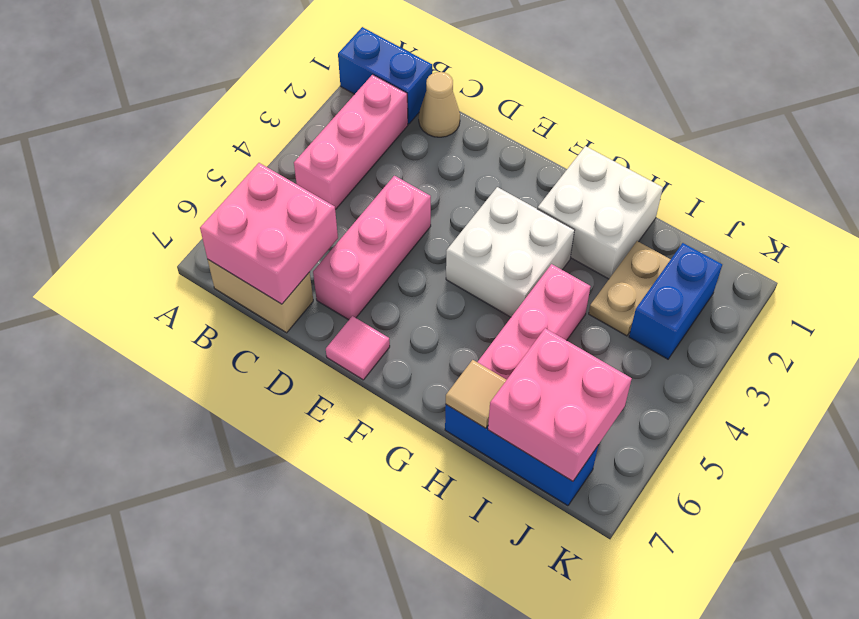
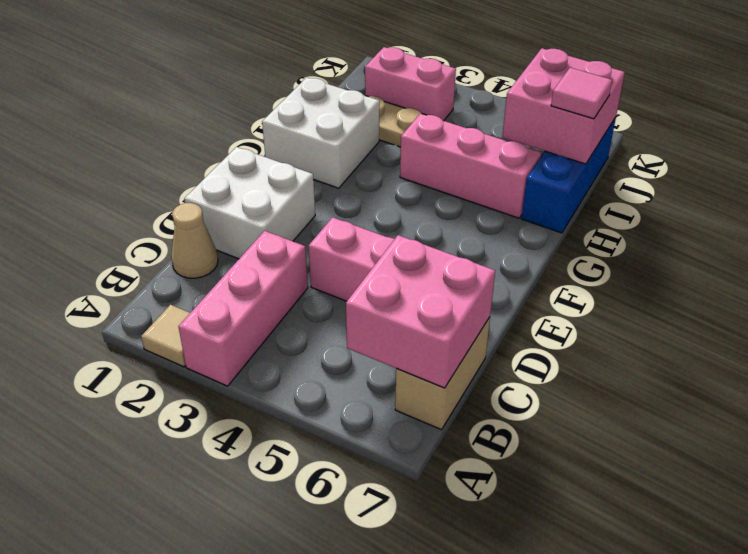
blue 1x2 brick [338,27,432,124] -> none
pink 1x3 brick [294,75,408,210] -> pink 1x3 brick turned to [178,231,308,386]
pink 1x1 tile [326,316,390,380] -> pink 1x1 tile moved to [551,68,612,119]
white 2x2 brick [446,187,575,317] -> white 2x2 brick moved to [184,147,315,259]
tan 1x1 tile [446,360,506,428] -> tan 1x1 tile moved to [141,305,190,367]
blue 1x2 brick [629,243,722,359] -> pink 1x2 brick [365,47,456,121]

